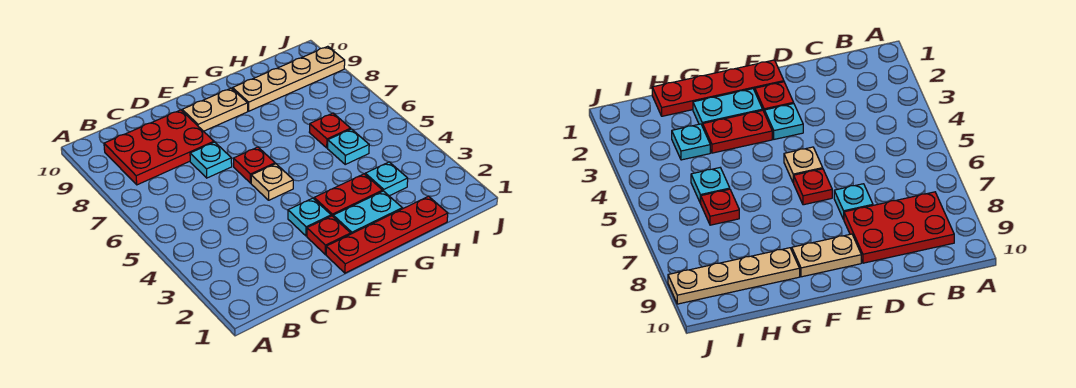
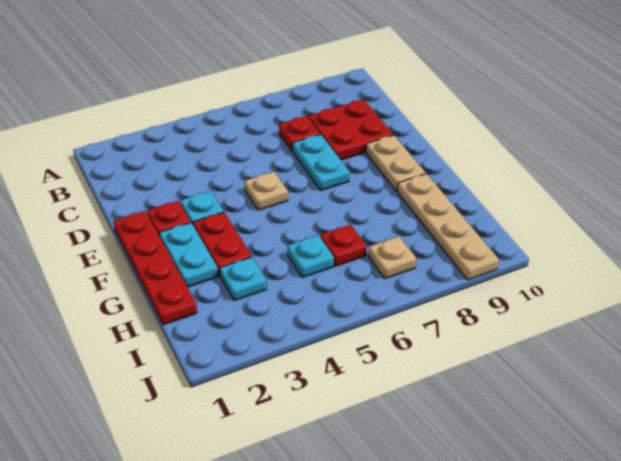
red 2x3 plate [104,110,214,185] -> red 2x2 plate [308,100,393,160]
cyan 1x1 plate [190,142,232,178] -> cyan 1x2 plate [293,134,350,190]
red 1x1 plate [234,147,275,183] -> red 1x1 plate moved to [279,116,320,151]
none -> tan 1x1 plate [368,236,416,279]

